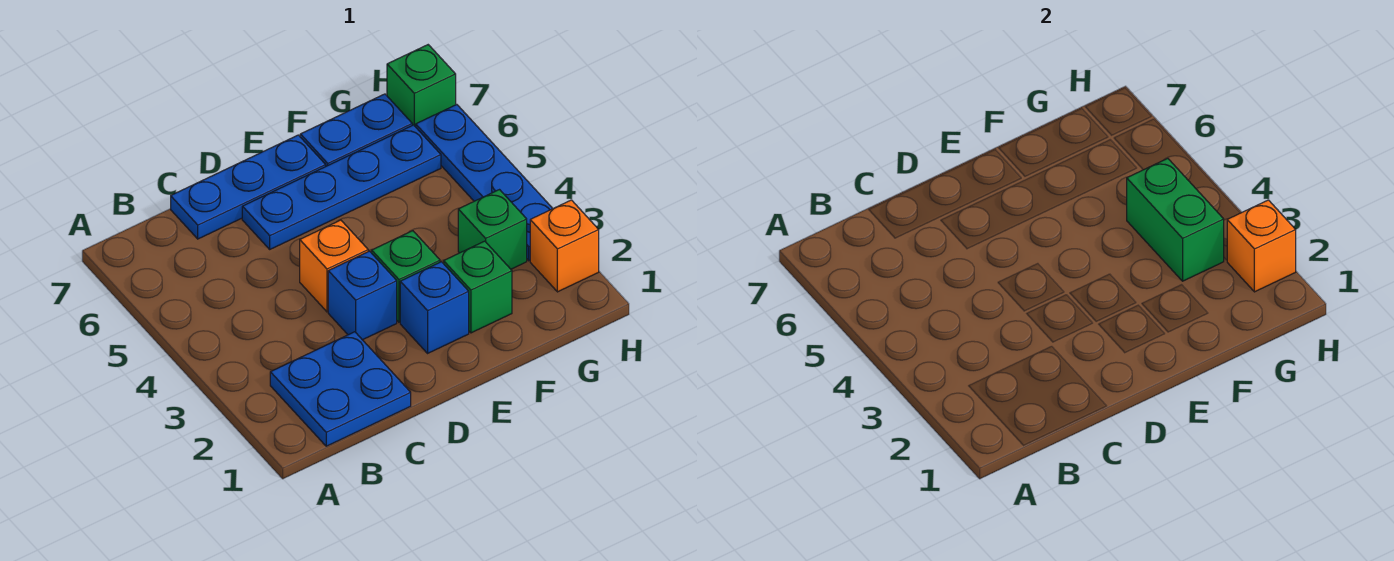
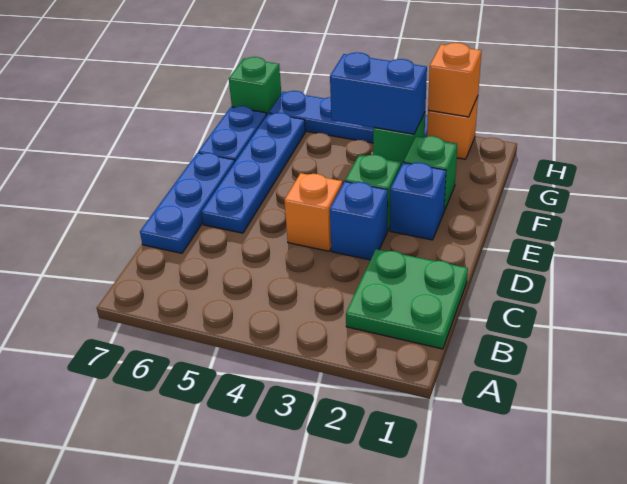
blue 2x2 plate [270,332,411,446] -> green 2x2 plate [346,249,468,349]
green 1x2 brick [1127,158,1224,281] -> blue 1x2 brick [330,52,427,134]

